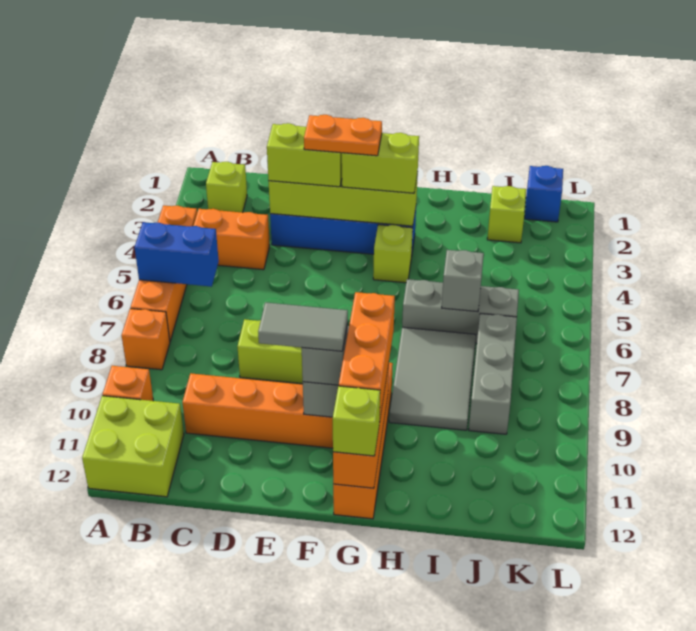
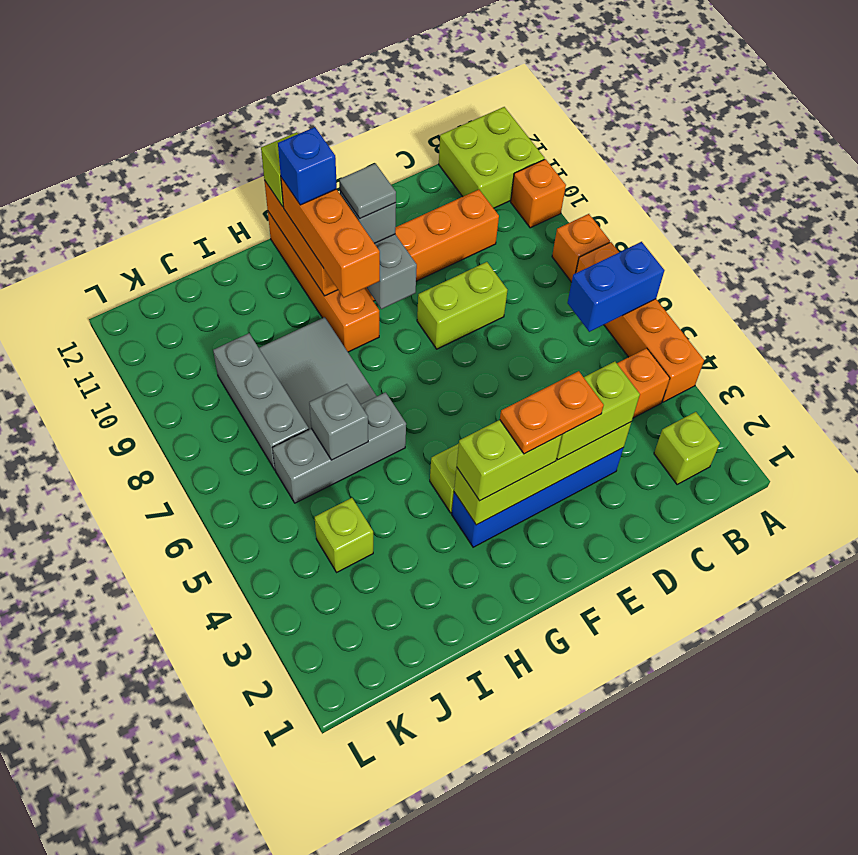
grey 1x2 tile [258,302,348,351] -> grey 1x1 tile [339,163,396,219]
lime 1x1 brick [487,186,526,243] -> lime 1x1 brick moved to [315,498,373,572]
blue 1x1 brick [525,166,563,222] -> blue 1x1 brick moved to [278,127,337,205]

